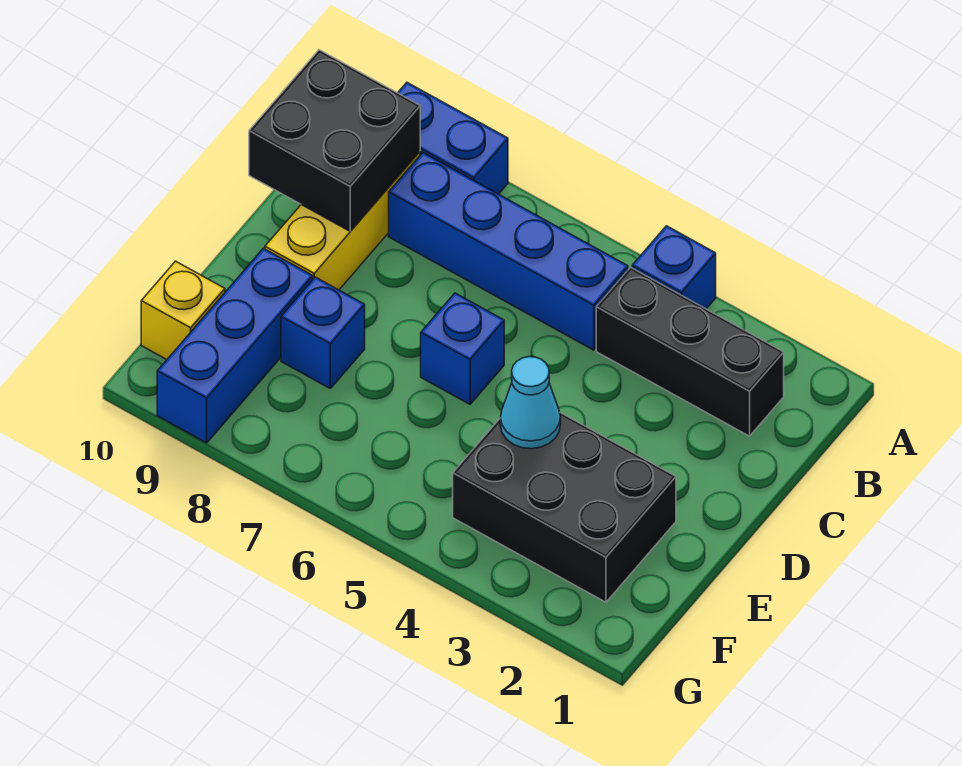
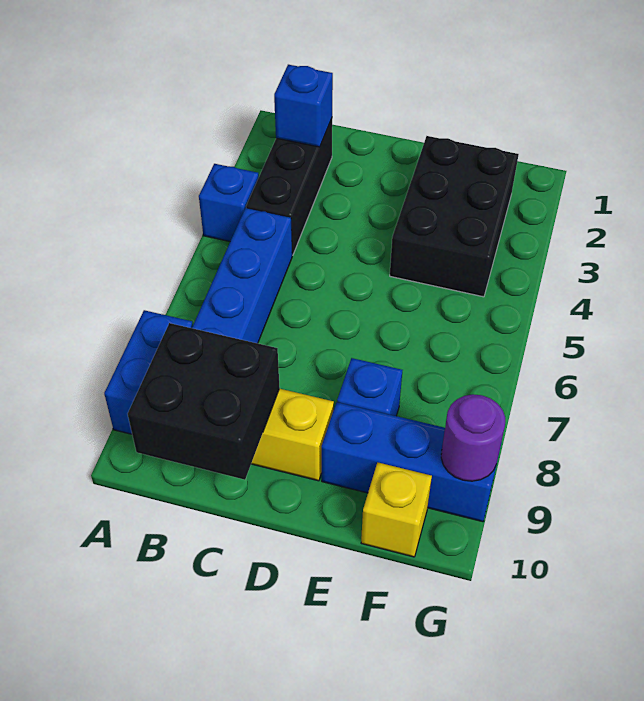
blue 1x1 brick [421,293,504,404] -> blue 1x1 brick moved to [274,65,333,147]
cyan 1x1 cone [500,357,561,449] -> none
none -> purple 1x1 round brick [441,394,505,481]

